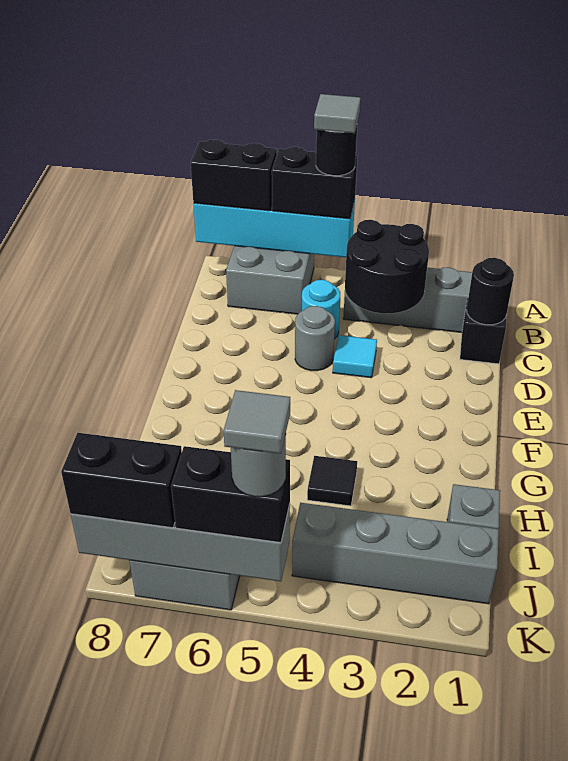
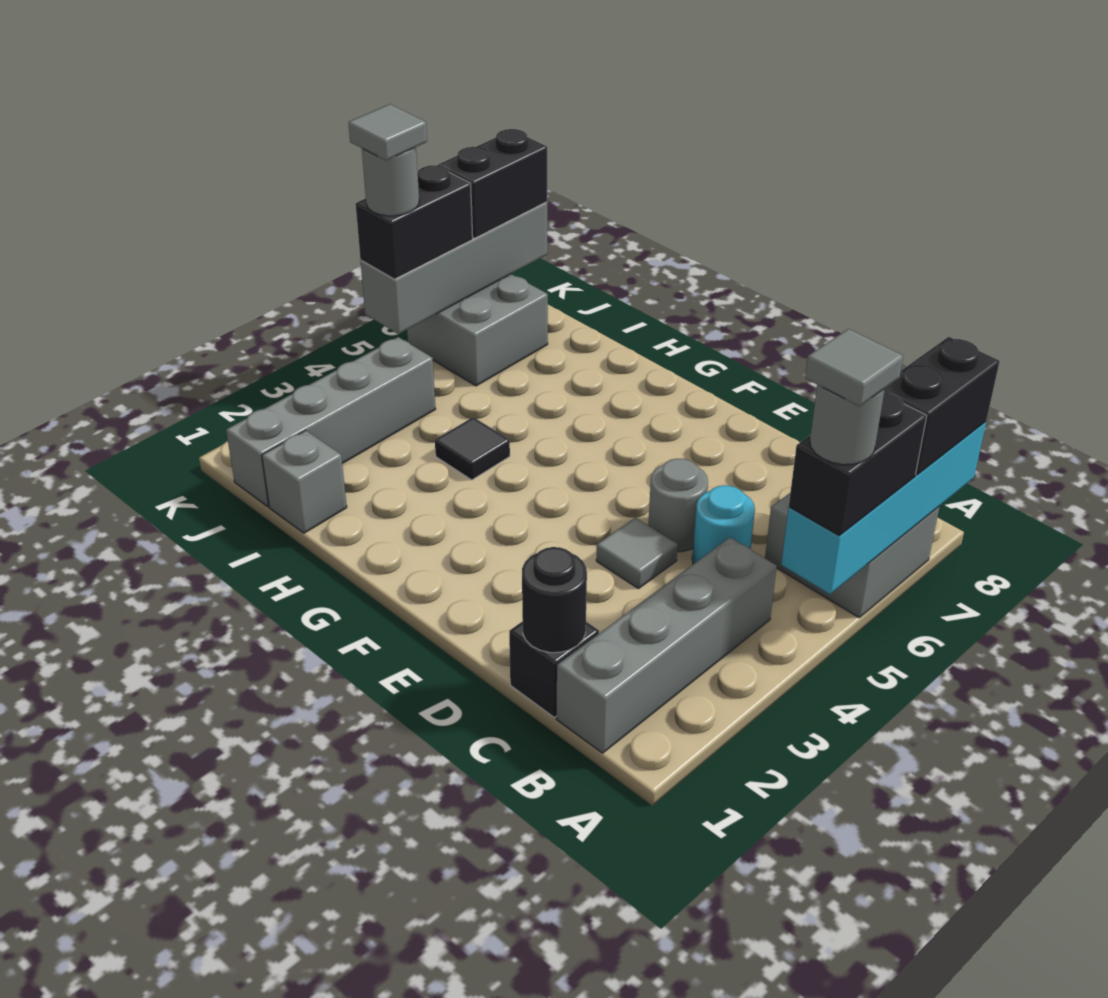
black 1x1 round brick [316,127,357,176] -> grey 1x1 round brick [810,385,885,465]
black 2x2 round brick [345,220,429,313] -> none
cyan 1x1 tile [333,335,377,378] -> grey 1x1 tile [596,518,678,589]

